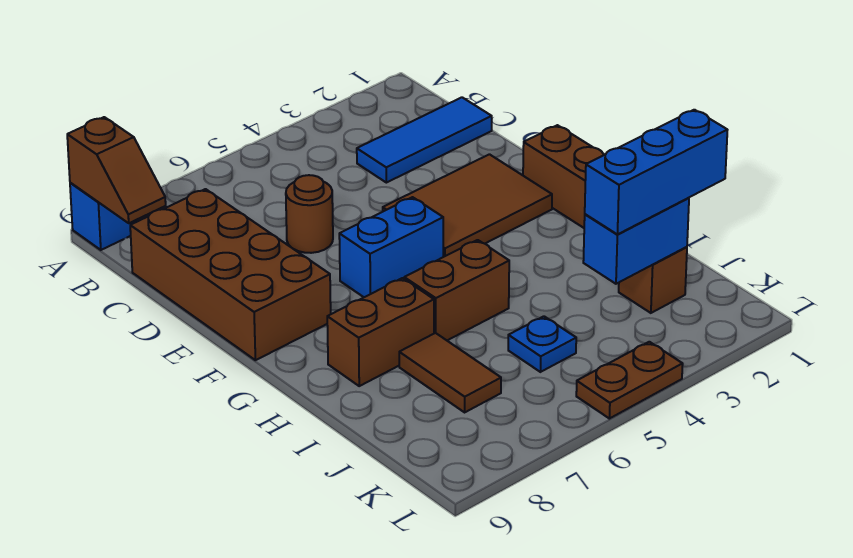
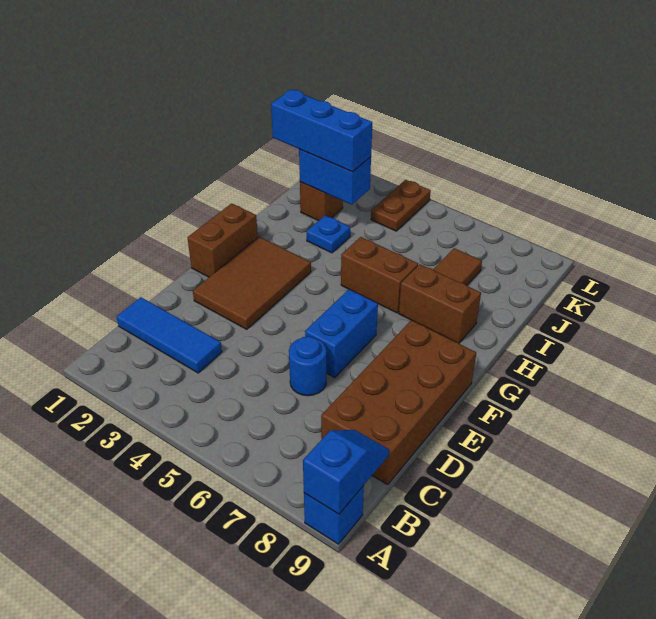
brown 1x2 slope [67,117,166,223] -> blue 1x2 slope [303,430,389,514]
brown 1x1 round brick [286,175,333,253] -> blue 1x1 round brick [289,336,326,396]
brown 2x3 tile [383,154,552,257] -> brown 2x3 tile turned to [193,237,311,329]
blue 1x2 brick [339,197,443,297] -> blue 1x2 brick turned to [305,289,378,377]
blue 1x1 plate [508,316,576,372] -> blue 1x1 plate moved to [307,215,350,253]
brown 1x2 plate [576,342,683,419] -> brown 1x2 plate turned to [371,180,431,231]

